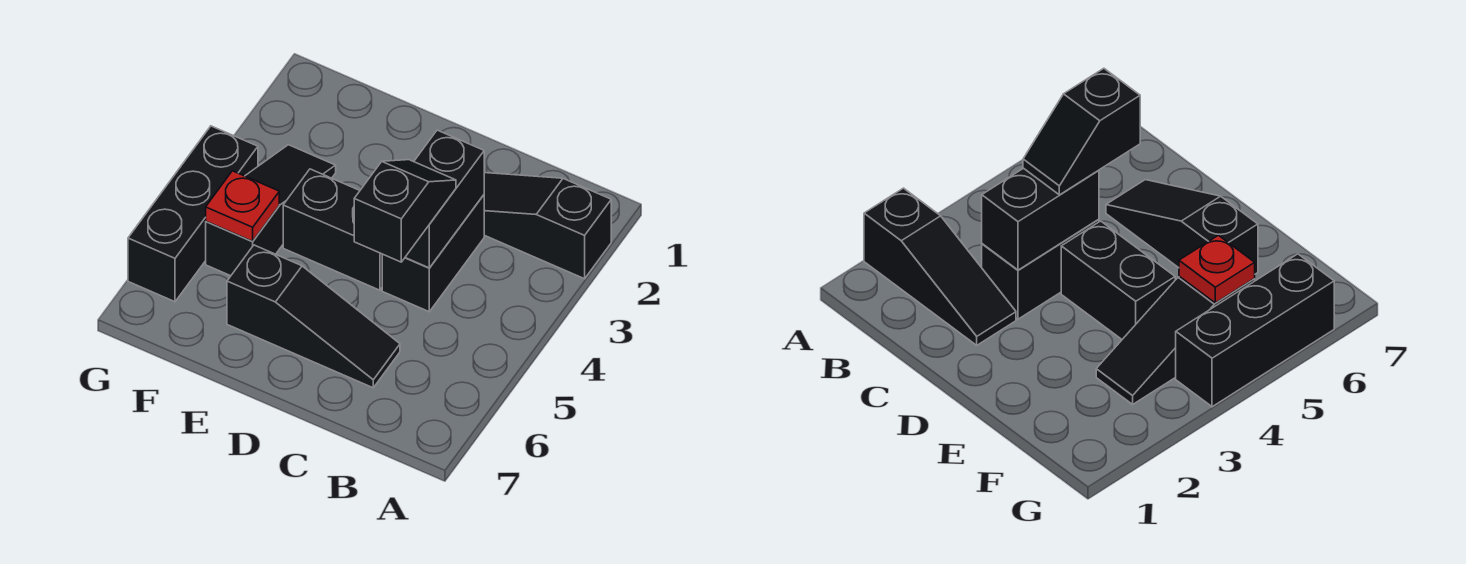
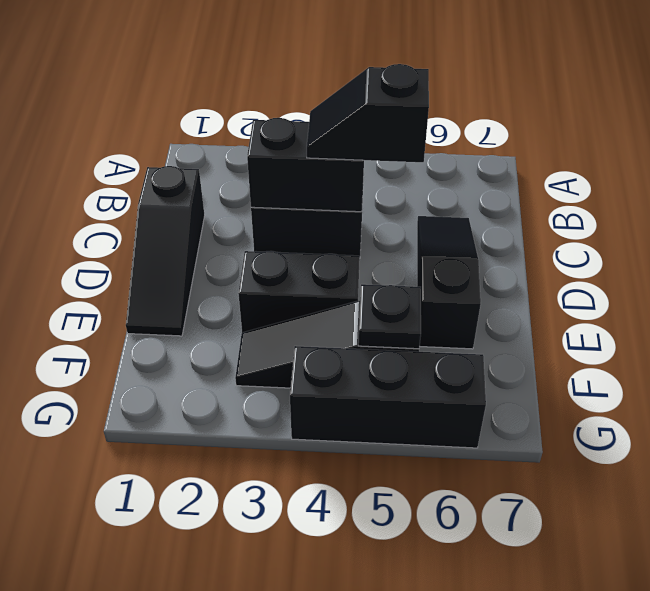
black 1x3 slope [484,173,611,279] -> black 1x3 slope moved to [126,166,205,336]
black 1x2 brick [283,169,382,290] -> black 1x2 brick turned to [238,251,360,333]
red 1x1 plate [206,171,279,241] -> black 1x1 plate [358,284,421,349]

